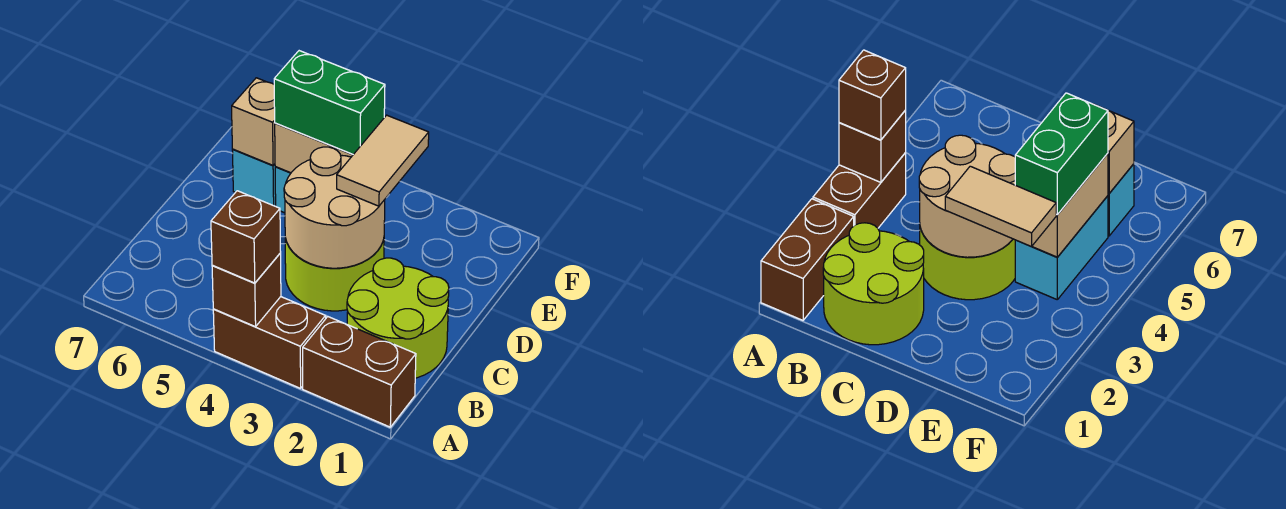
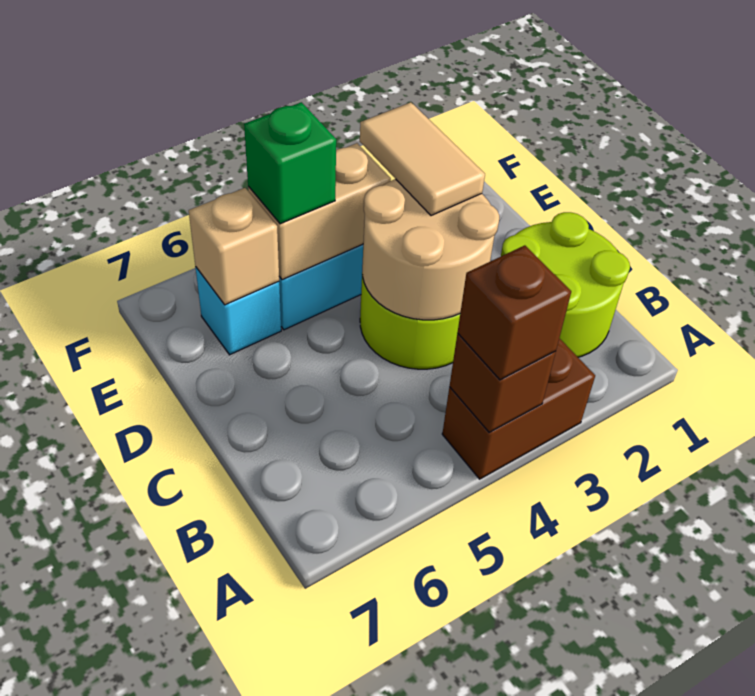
brown 1x2 brick [303,317,416,427] -> none
green 1x2 brick [274,51,385,155] -> green 1x1 brick [244,102,336,224]

